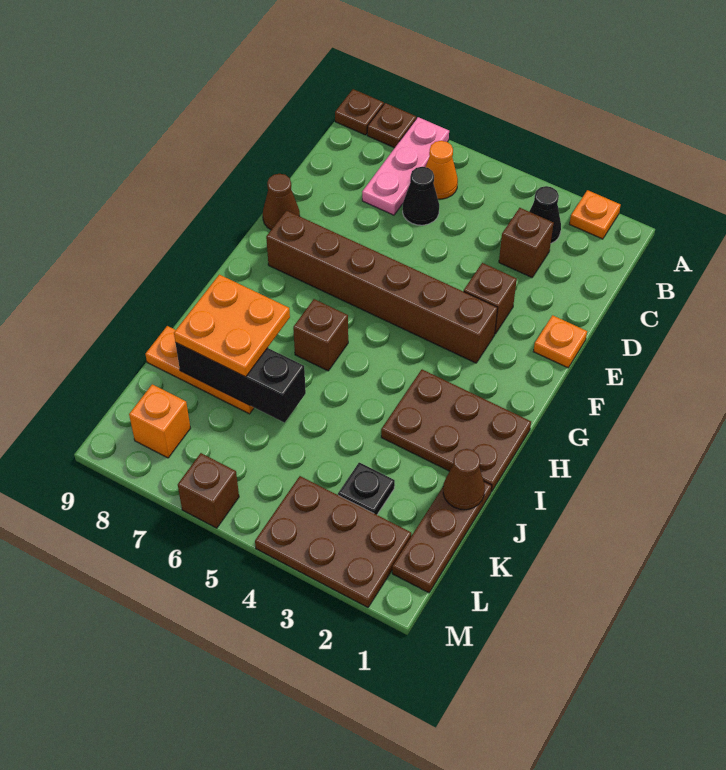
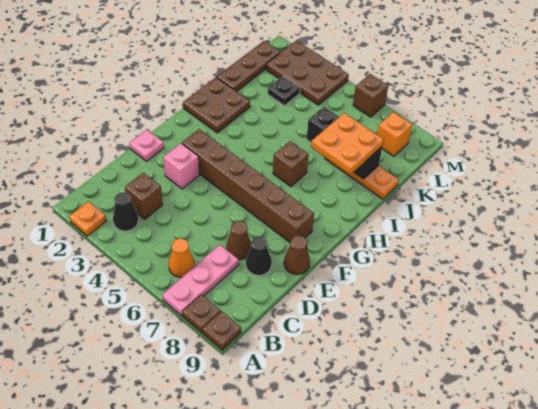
black 1x1 cone [403,167,439,225] -> black 1x1 cone moved to [246,237,272,275]
orange 1x1 plate [533,315,587,368] -> pink 1x1 plate [129,130,164,161]
brown 1x1 brick [464,263,517,334] -> pink 1x1 brick [163,143,199,189]
brown 2x3 plate [381,370,531,492] -> brown 2x2 plate [183,77,250,133]
brown 1x1 cone [443,449,485,510] -> brown 1x1 cone moved to [226,221,251,260]

